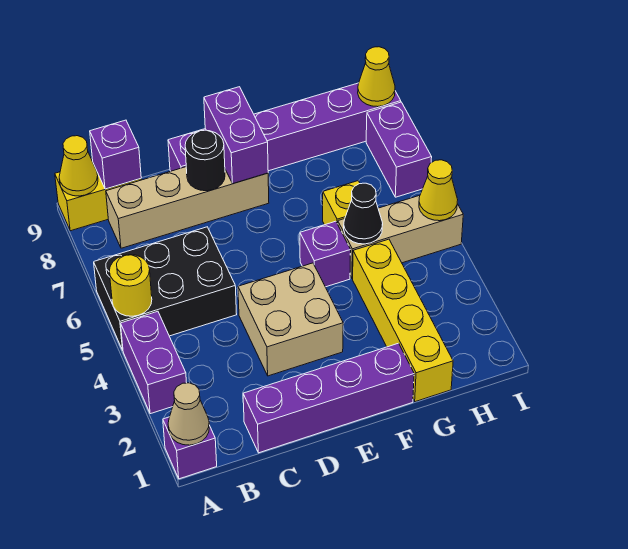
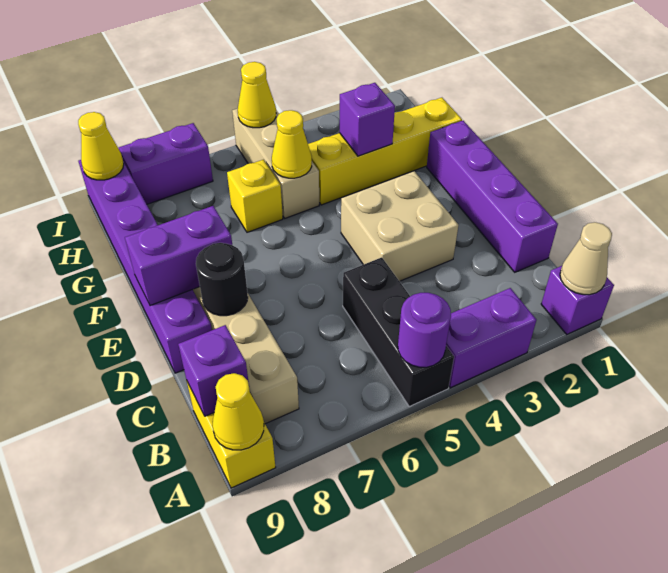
black 2x3 brick [94,227,237,350] -> black 1x3 brick [343,257,454,406]
yellow 1x1 round brick [109,255,152,316] -> purple 1x1 round brick [398,293,451,367]
purple 1x1 brick [300,221,351,287] -> purple 1x1 brick moved to [340,83,395,156]
black 1x1 cone [344,183,383,244] -> yellow 1x1 cone [272,110,312,178]

